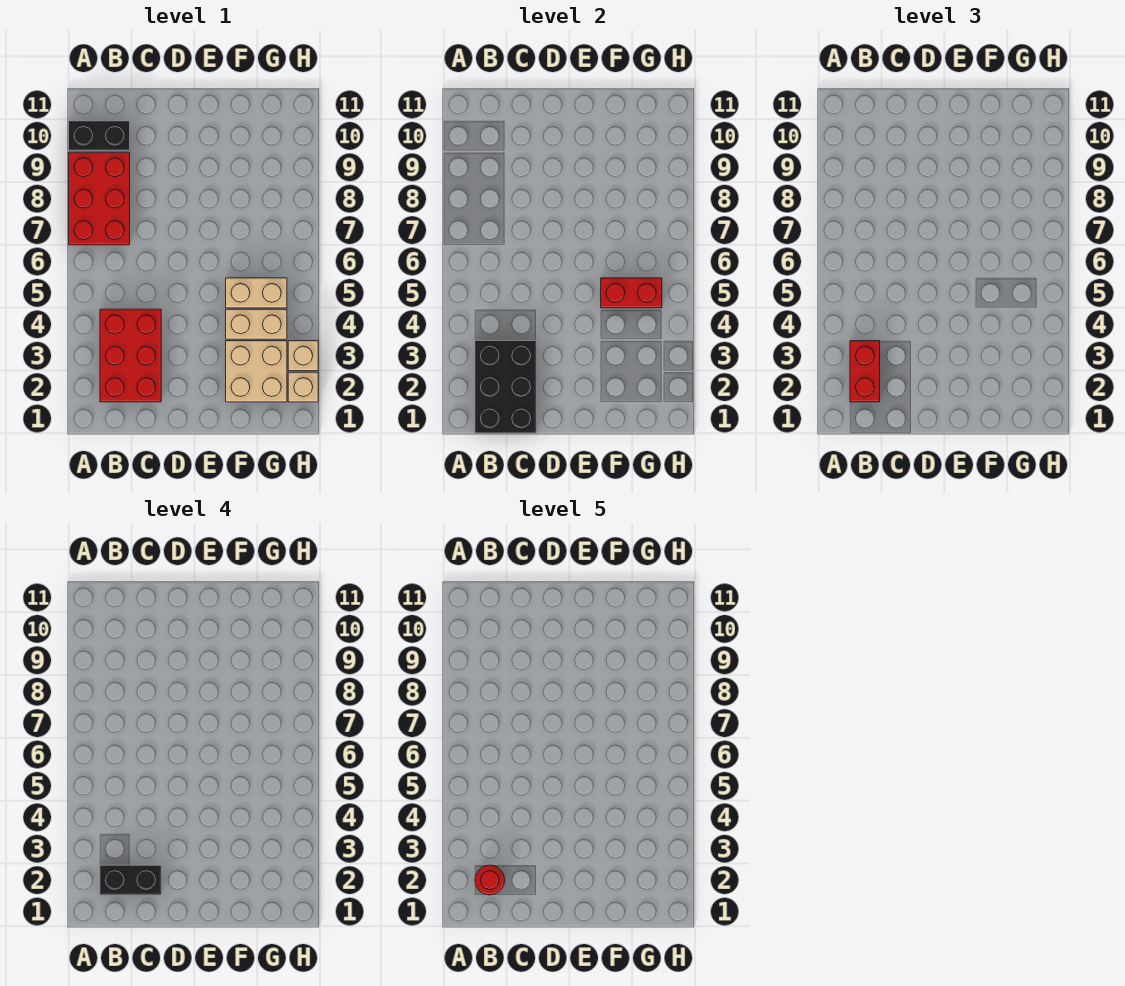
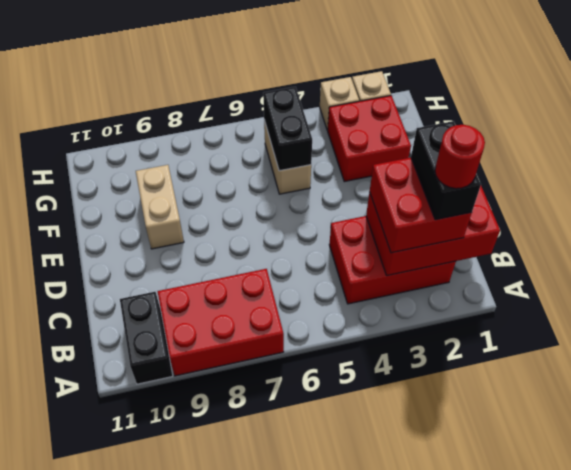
black 2x3 brick [475,341,536,433] -> red 2x3 brick [366,186,500,276]
red 1x2 brick [850,341,880,402] -> red 2x2 brick [370,158,472,253]
tan 2x2 brick [226,341,287,402] -> red 2x2 brick [328,96,411,182]
tan 1x2 brick [226,309,287,339] -> tan 1x2 brick moved to [136,165,184,249]
red 1x2 brick [601,278,662,308] -> black 1x2 brick [263,87,312,171]

